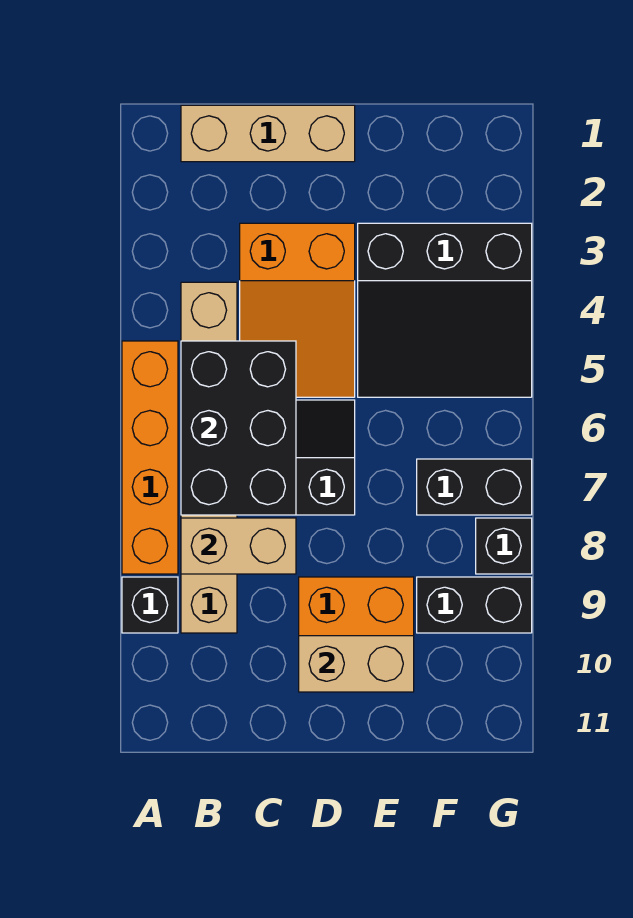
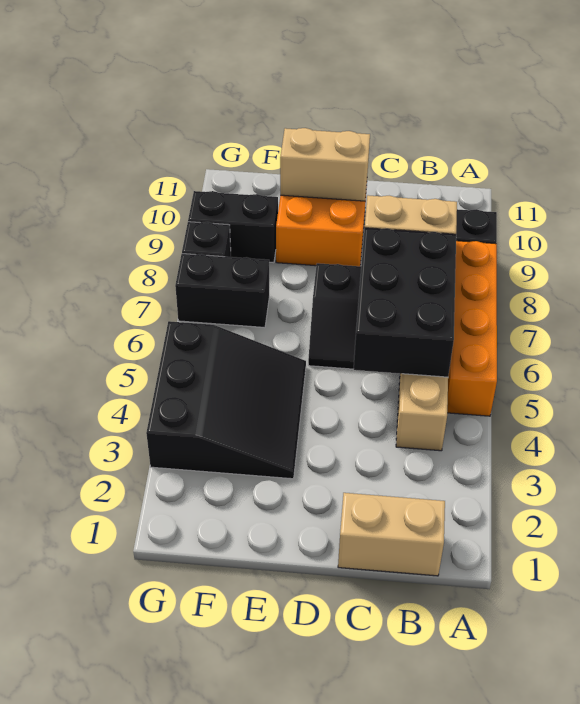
tan 1x3 brick [181,105,355,162] -> tan 1x2 brick [338,493,445,576]
orange 2x3 slope [240,223,355,397] -> none
black 3x3 slope [358,223,532,397] -> black 3x3 slope turned to [146,321,306,479]

